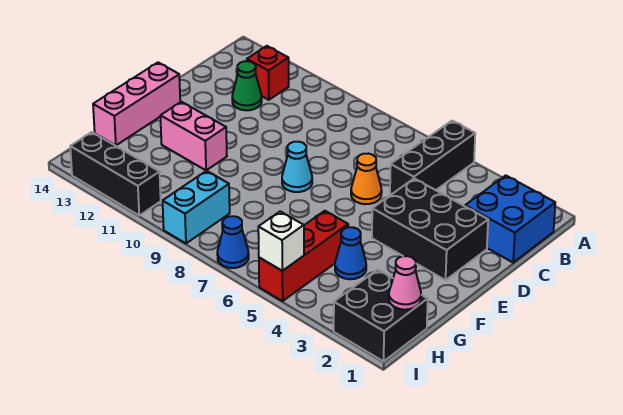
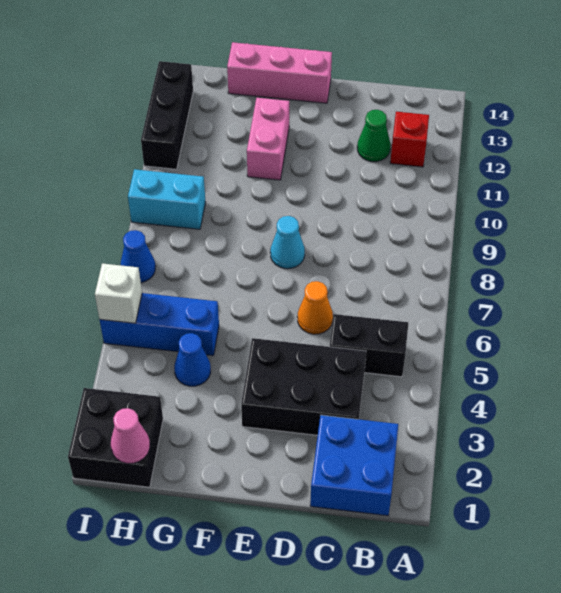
black 1x3 brick [390,121,475,195] -> black 1x2 brick [329,314,408,377]
black 2x3 brick [372,179,488,280] -> black 2x3 brick turned to [241,338,366,435]
red 1x3 brick [259,211,348,301] -> blue 1x3 brick [100,293,219,356]

